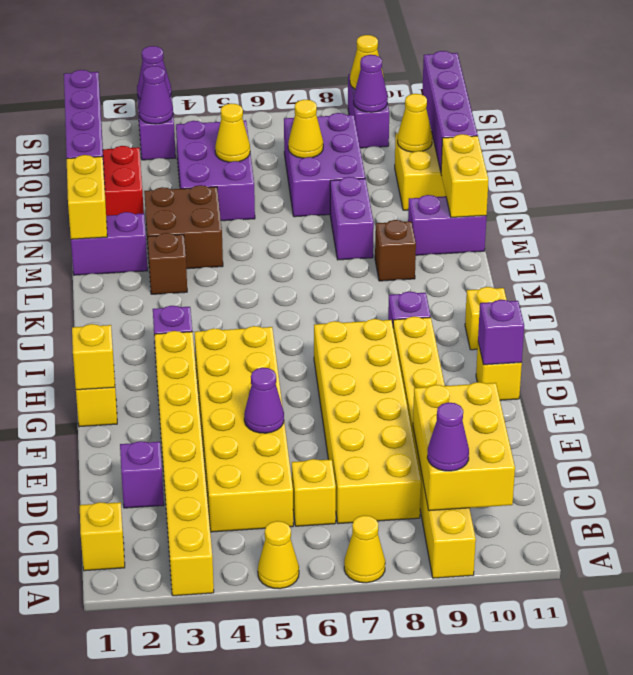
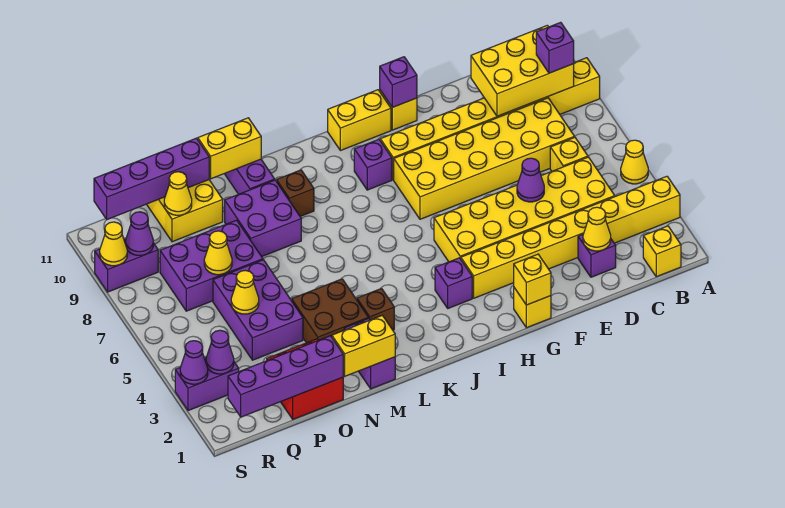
yellow 1x1 cone [344,515,385,583] -> yellow 1x1 cone moved to [583,207,611,251]
purple 1x1 cone [427,402,469,471] -> purple 1x1 brick [536,22,574,73]
yellow 1x1 brick [465,287,507,350] -> yellow 1x2 brick [328,90,391,151]
purple 1x2 brick [330,177,374,260] -> purple 2x2 brick [225,180,301,257]
purple 2x3 brick [176,120,255,221] -> purple 2x3 brick turned to [213,260,303,360]

